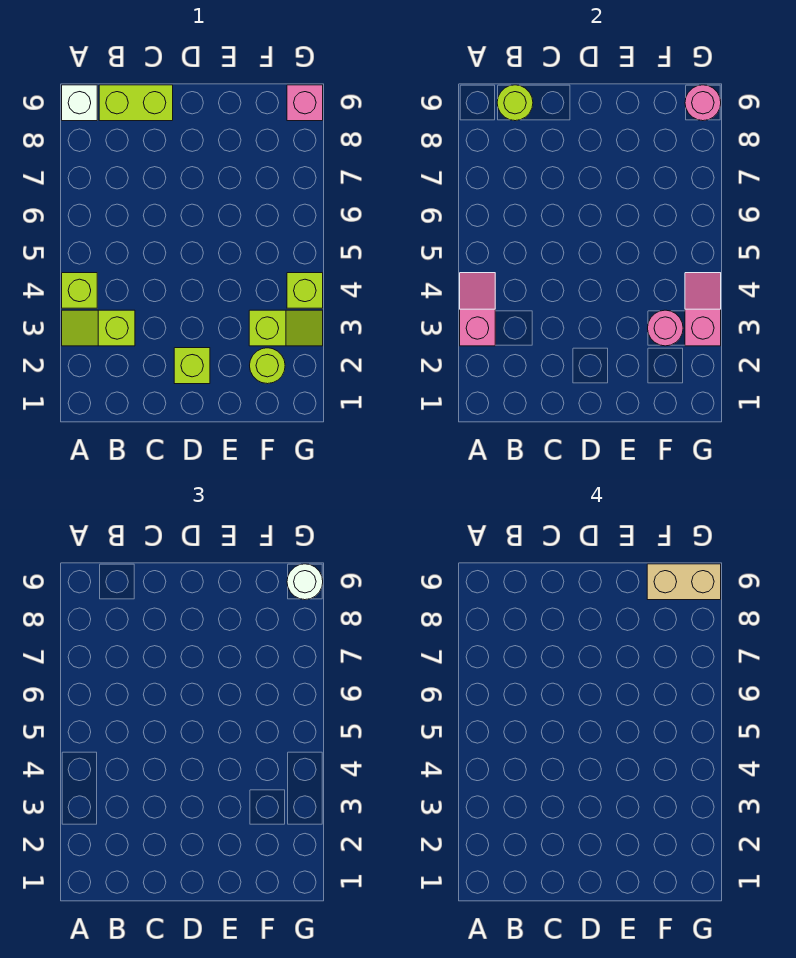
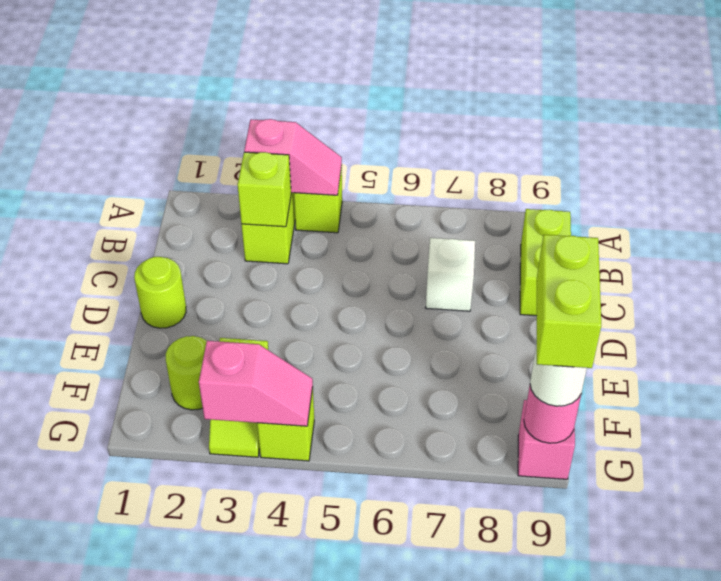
white 1x1 brick [62,85,97,121] -> white 1x1 brick moved to [426,238,475,311]
lime 1x1 round brick [497,85,533,121] -> lime 1x1 round brick moved to [134,257,186,328]
lime 1x1 brick [174,348,210,384] -> lime 1x1 brick moved to [238,152,291,227]
pink 1x1 round brick [648,310,683,346] -> none
tan 1x2 brick [647,564,721,600] -> lime 1x2 brick [537,235,601,368]

